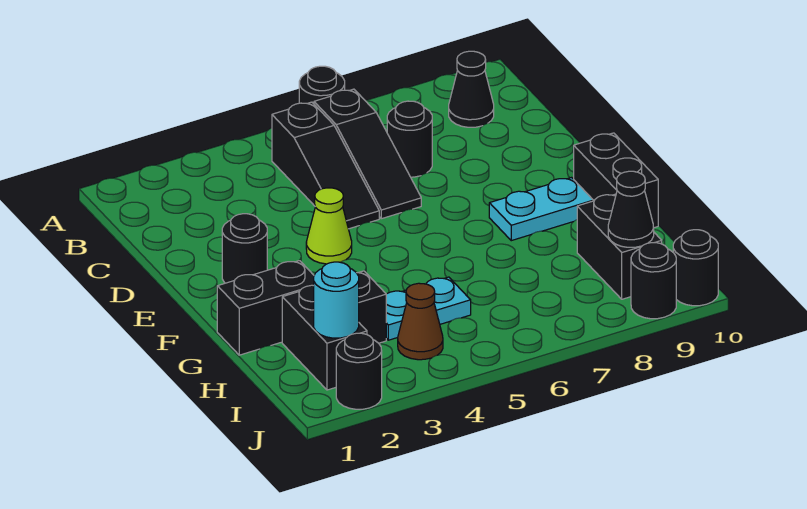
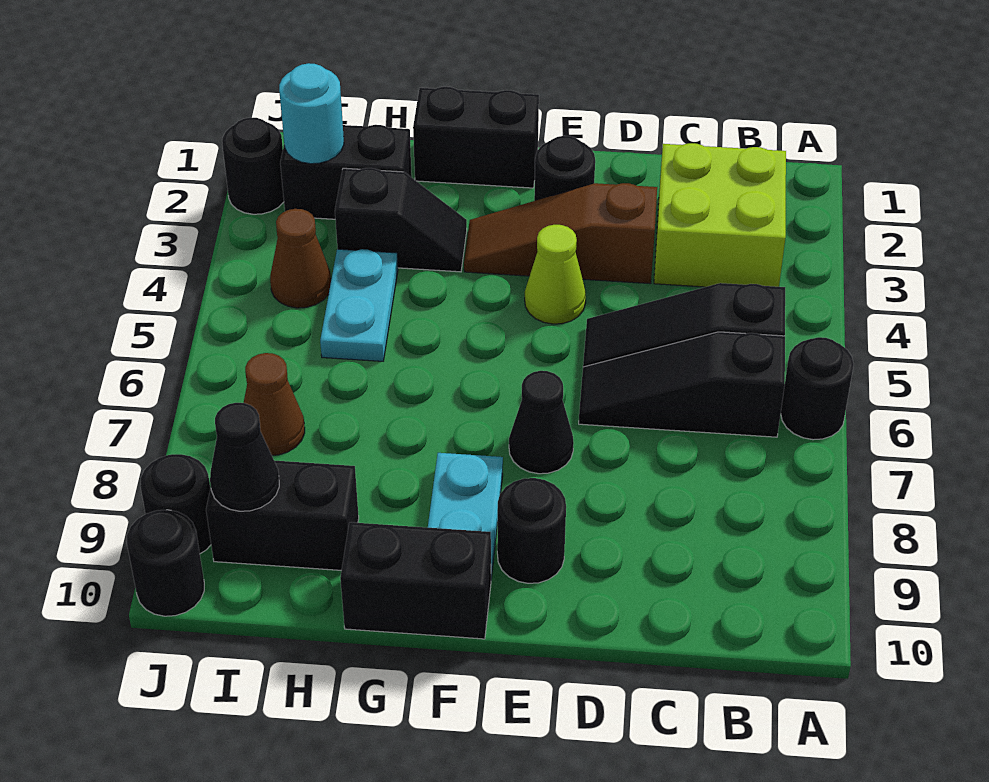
none -> lime 2x2 brick [654,143,786,287]
black 1x1 cone [449,51,494,127] -> black 1x1 cone moved to [509,371,574,474]
black 1x1 round brick [387,101,432,177] -> black 1x1 round brick moved to [497,478,566,583]
none -> brown 1x3 slope [464,183,657,284]
black 1x2 brick [217,261,314,355] -> black 1x2 brick turned to [413,87,539,188]
none -> brown 1x1 cone [244,353,305,455]

